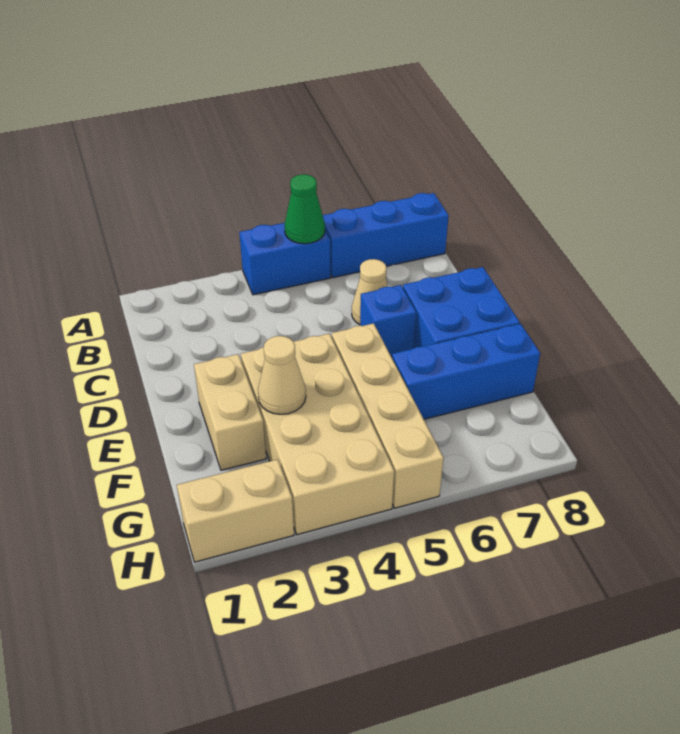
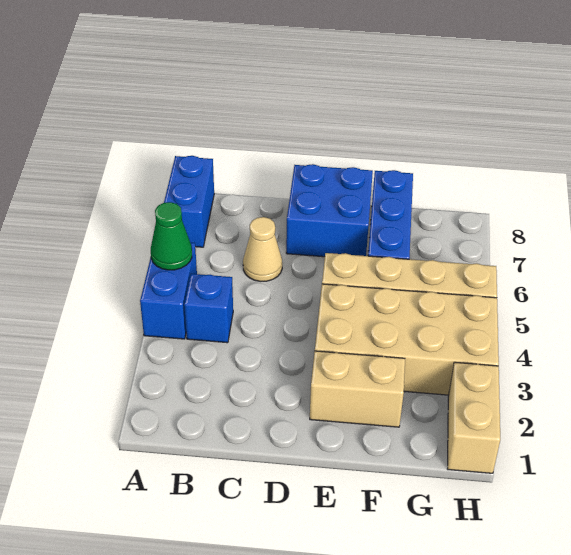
blue 1x3 brick [323,193,449,278] -> blue 1x2 brick [164,156,214,247]
blue 1x1 brick [360,285,416,356] -> blue 1x1 brick moved to [184,274,233,343]
tan 1x1 cone [258,336,306,414] -> none

